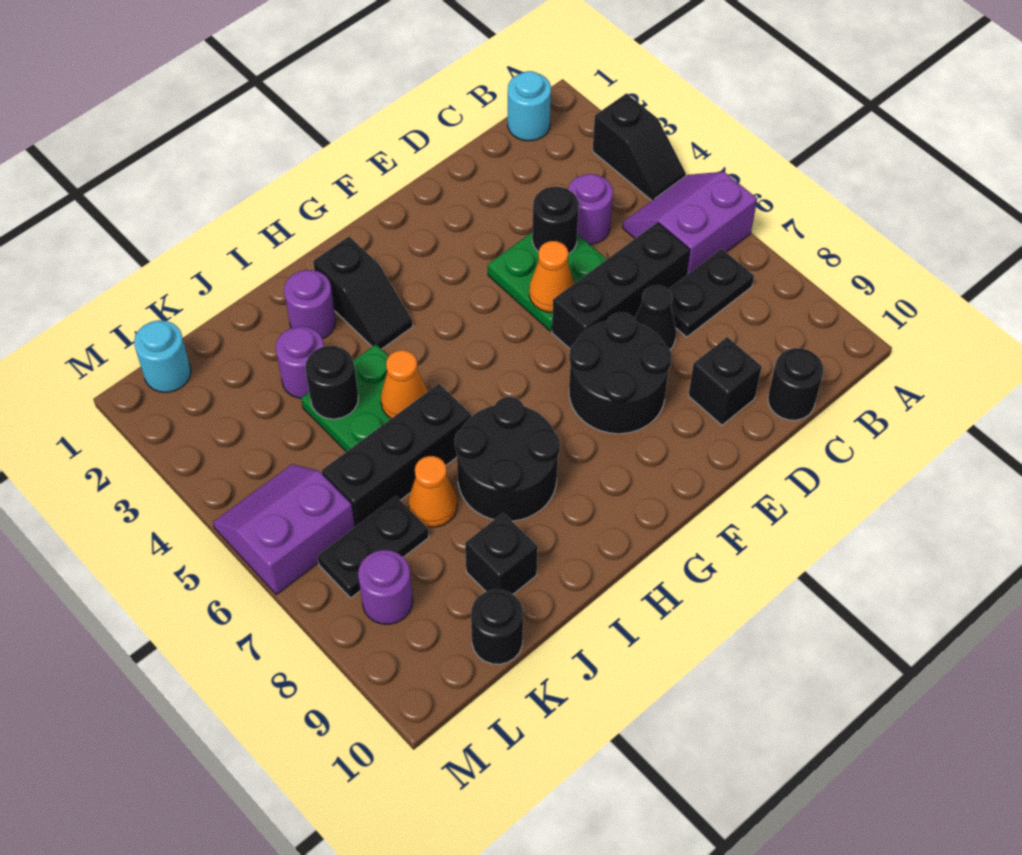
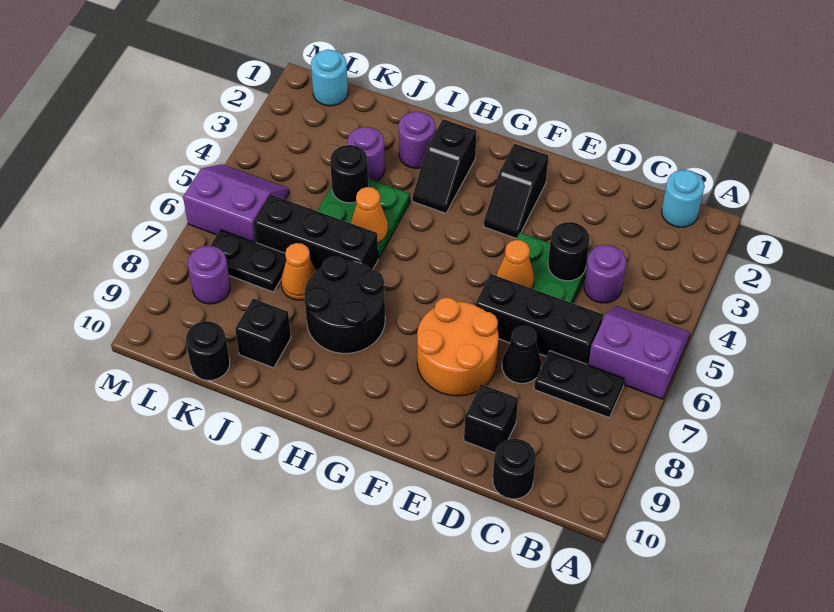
black 1x2 slope [593,93,686,200] -> black 1x2 slope moved to [483,144,548,238]
black 2x2 round brick [569,312,672,434] -> orange 2x2 round brick [417,297,498,396]

